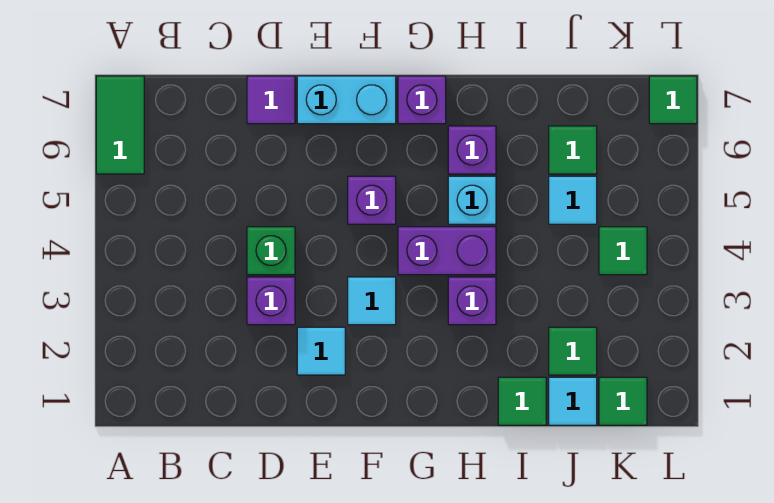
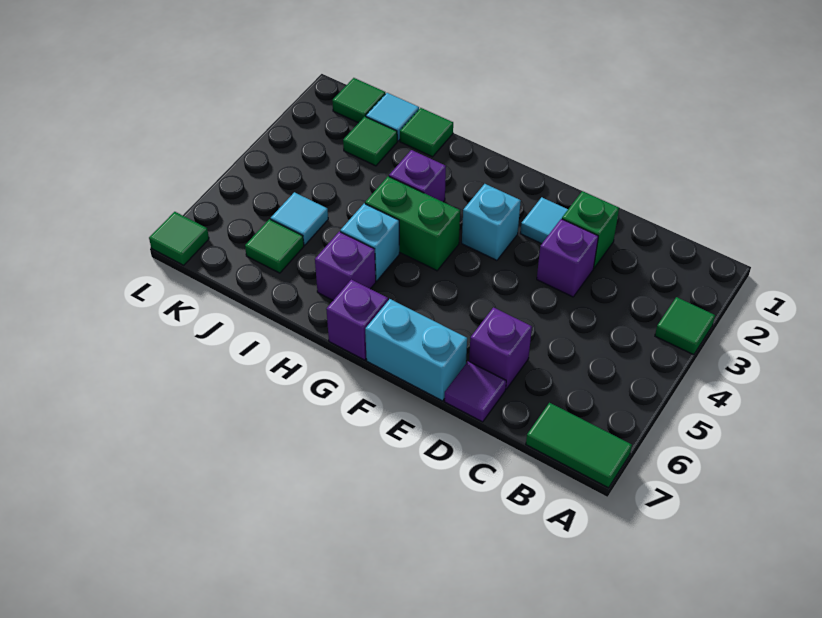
green 1x2 tile [96,76,144,174] -> green 1x2 tile turned to [526,403,632,488]
green 1x1 brick [247,227,295,275] -> green 1x1 brick moved to [562,191,619,268]
cyan 1x1 tile [348,277,396,325] -> cyan 1x1 brick [462,184,521,260]
purple 1x1 brick [348,176,396,224] -> purple 1x1 brick moved to [469,308,532,389]
purple 1x2 brick [398,227,496,275] -> green 1x2 brick [365,176,460,271]
green 1x1 tile [599,227,647,275] -> green 1x1 tile moved to [655,297,715,355]

